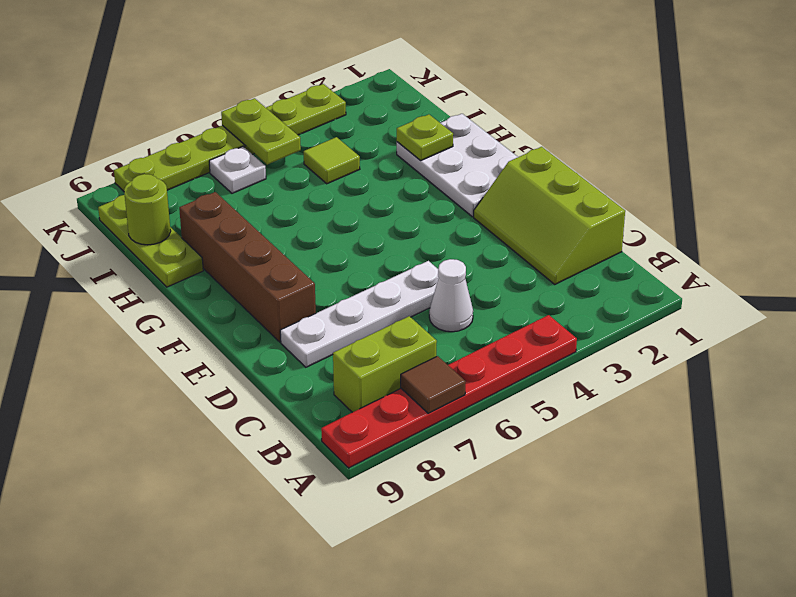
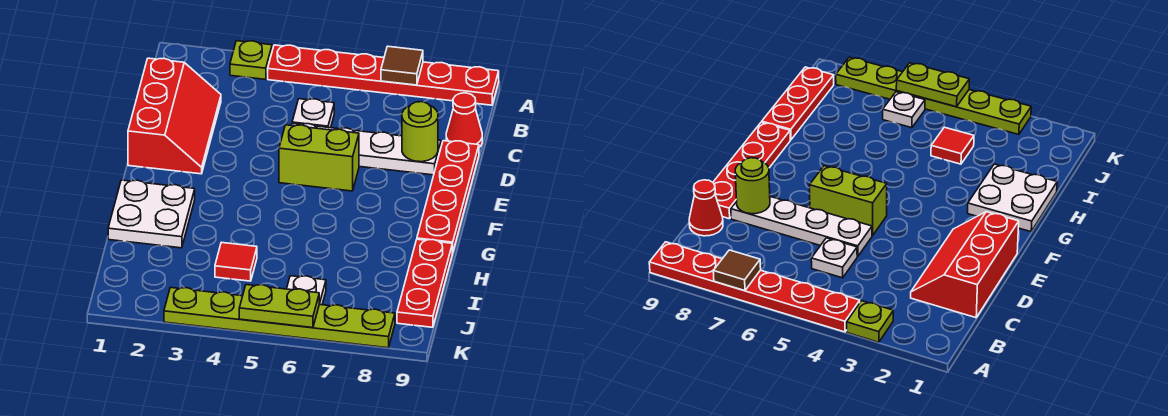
lime 1x2 brick [333,316,437,412] -> lime 1x2 brick moved to [279,125,359,191]
lime 2x3 slope [474,147,625,284] -> red 2x3 slope [128,58,221,174]
white 1x1 cone [429,259,473,332] -> white 1x1 plate [292,99,334,128]
none -> red 1x1 cone [446,93,482,147]
none -> red 1x4 plate [417,141,479,253]
brown 1x4 brick [179,192,316,342] -> none
white 2x3 plate [397,114,517,217] -> white 2x2 plate [108,180,195,248]
lime 1x1 plate [397,114,453,161] -> lime 1x1 plate moved to [230,41,272,79]
lime 1x3 plate [98,195,203,287] -> red 1x3 plate [397,239,452,327]
lime 1x1 tile [304,137,360,184] -> red 1x1 tile [215,242,257,281]
lime 1x1 round brick [124,174,171,245] -> lime 1x1 round brick moved to [402,102,438,162]
lime 1x2 plate [221,98,301,165] -> lime 1x2 plate turned to [239,285,320,328]

